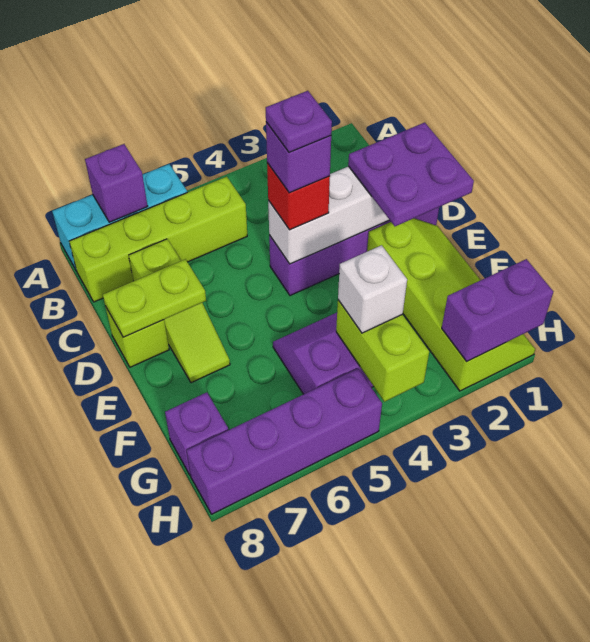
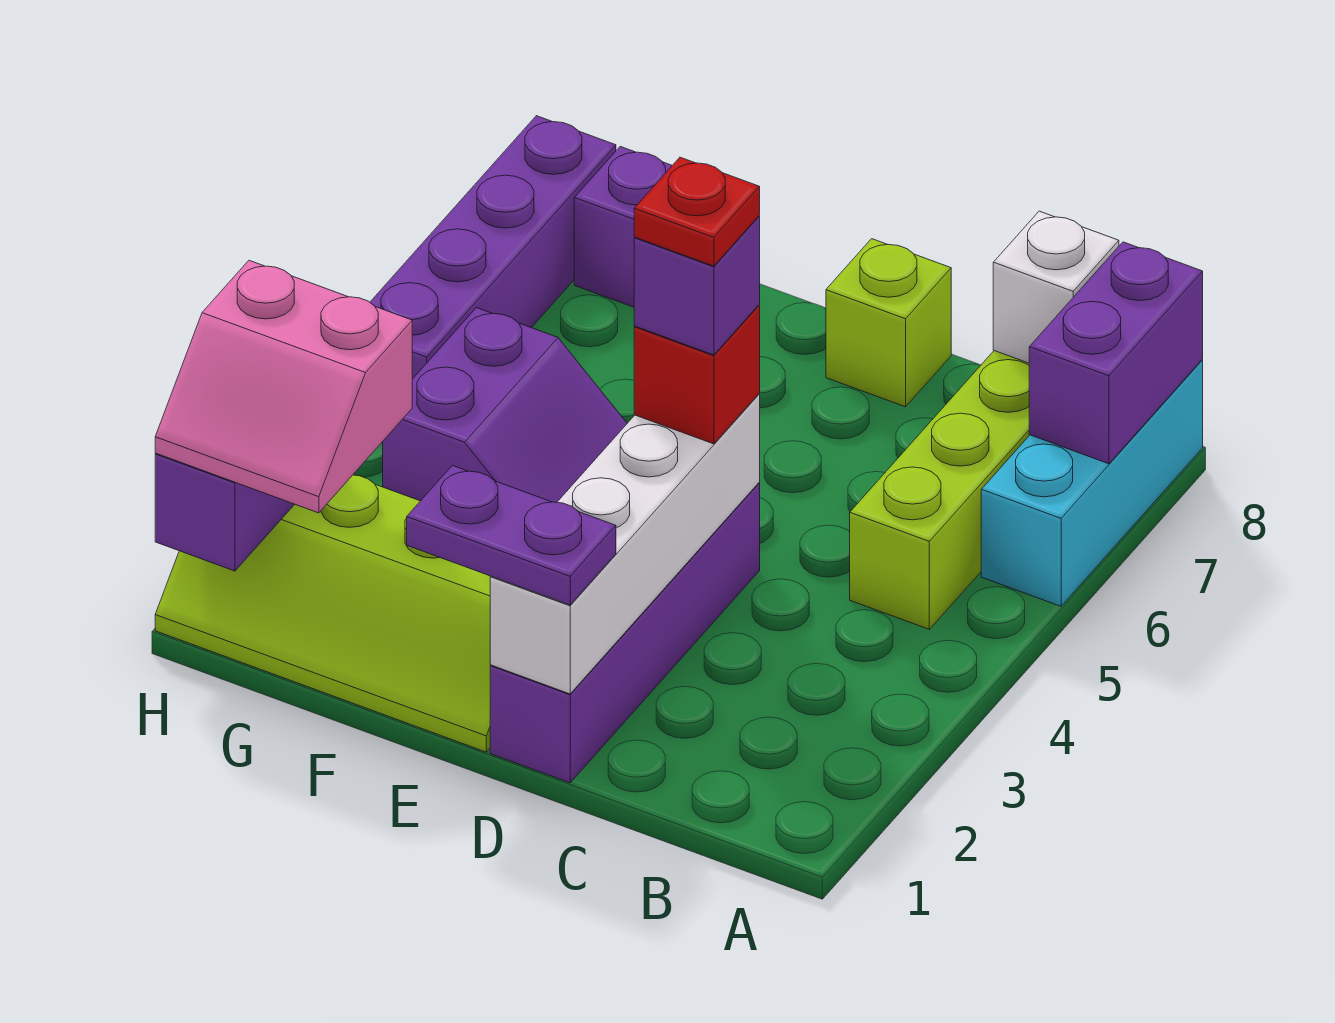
purple 1x1 brick [85,144,148,222] -> purple 1x2 brick [1029,242,1203,464]
lime 1x3 slope [129,239,230,383] -> none
purple 2x2 plate [348,123,474,226] -> purple 1x2 plate [407,466,616,605]
purple 1x1 plate [266,91,332,153] -> red 1x1 plate [634,157,760,266]
lime 1x2 plate [103,259,206,337] -> none
none -> pink 2x2 slope [155,260,412,513]
lime 1x2 brick [336,300,429,402] -> none
white 1x1 brick [338,245,407,333] -> white 1x1 brick moved to [993,211,1119,363]

